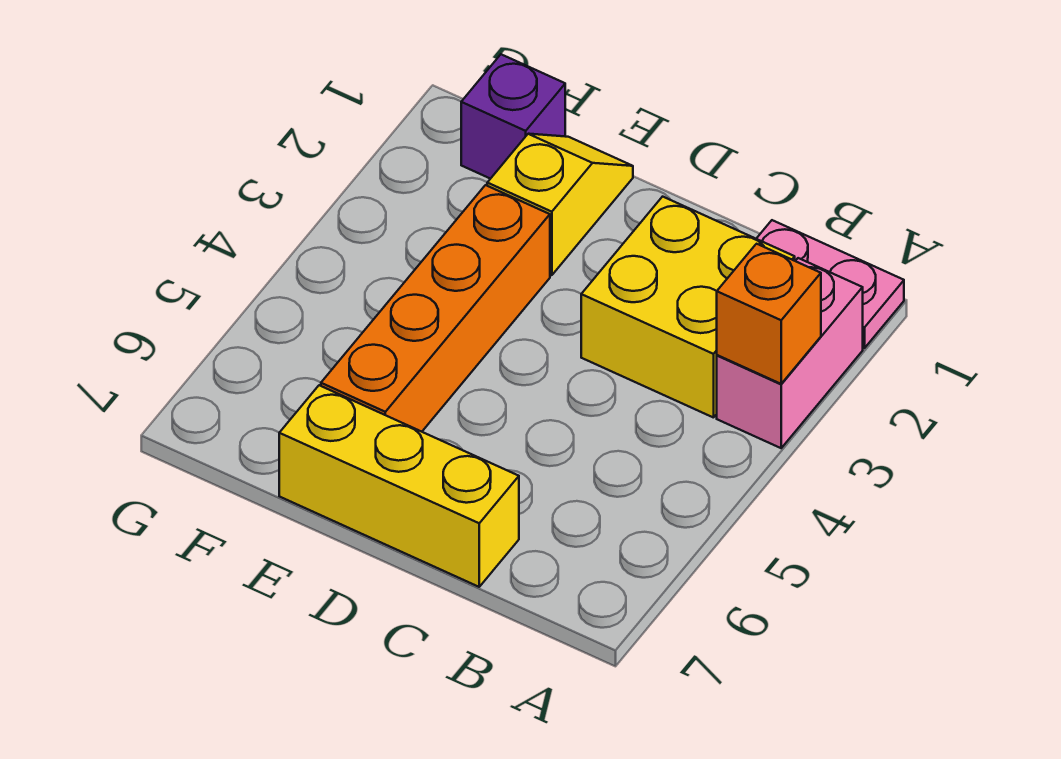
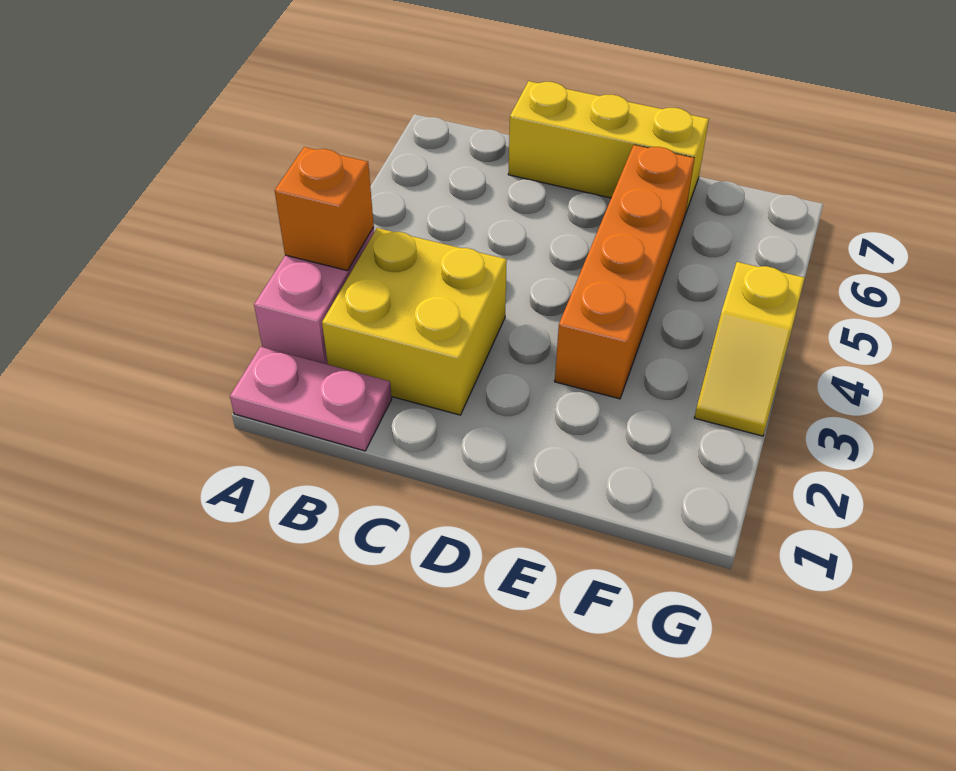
yellow 1x2 slope [487,134,633,275] -> yellow 1x2 slope moved to [694,262,805,436]
purple 1x1 brick [461,54,565,179] -> none

